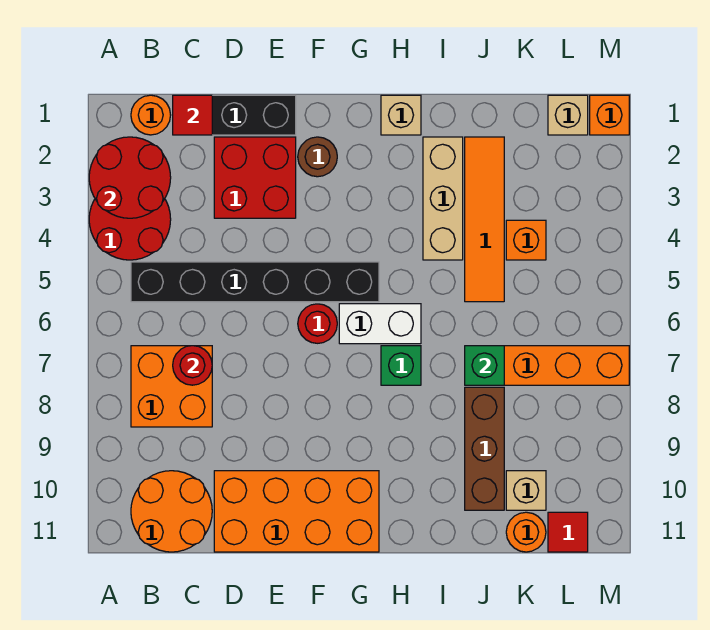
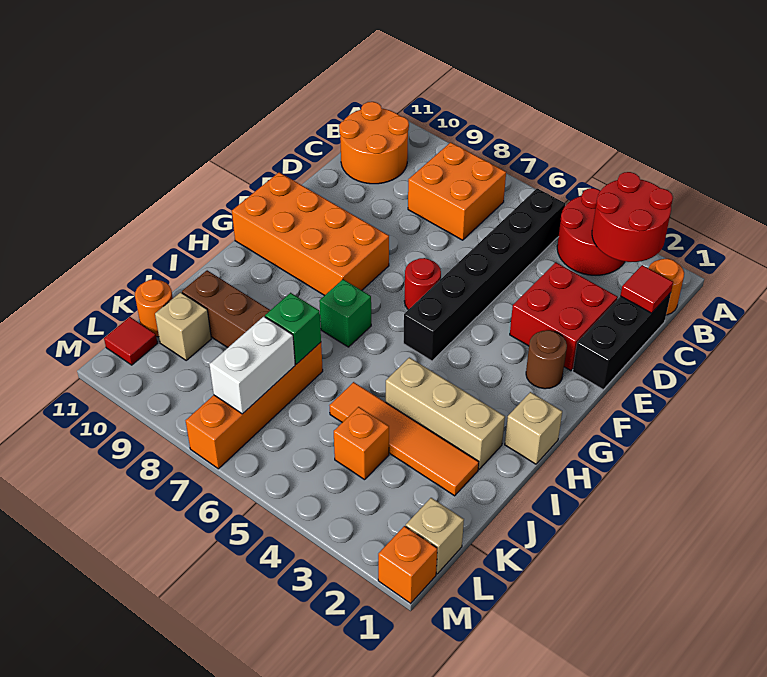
red 1x1 round brick [173,346,212,385] -> none
orange 2x4 brick [214,471,379,552] -> orange 2x4 brick turned to [232,172,389,296]
white 1x2 brick [339,304,421,344] -> white 1x2 brick moved to [209,316,295,414]

